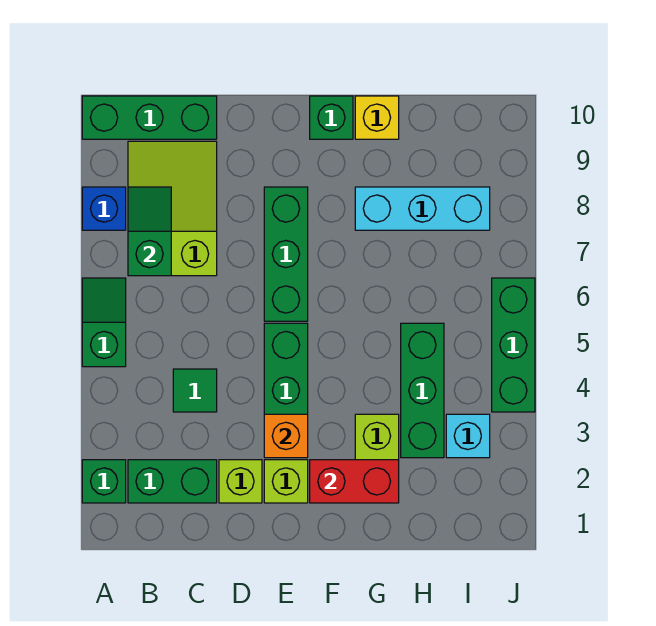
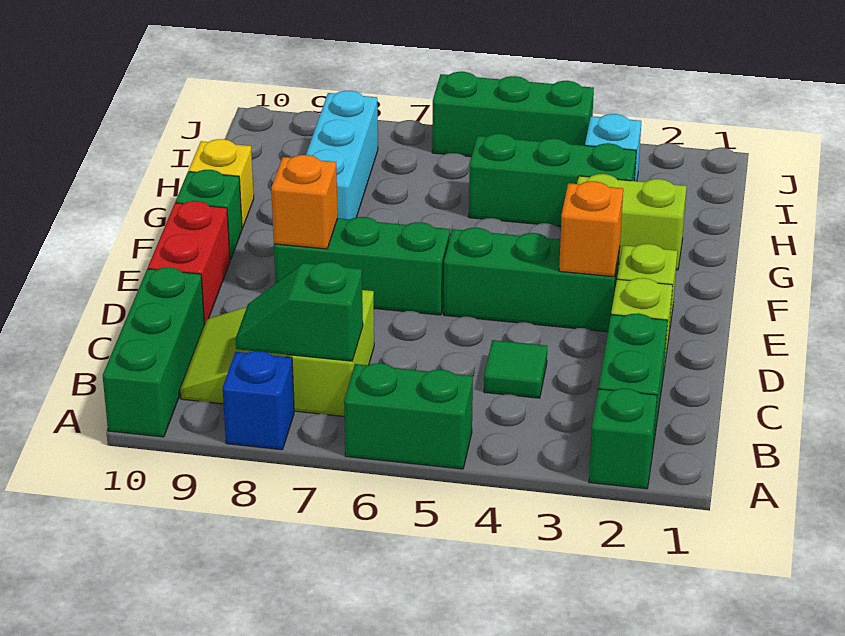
green 1x2 slope [82,278,126,367] -> green 1x2 brick [344,363,473,469]
none -> orange 1x1 brick [271,155,338,249]
red 1x2 brick [310,460,399,503] -> red 1x2 brick moved to [148,201,230,324]

